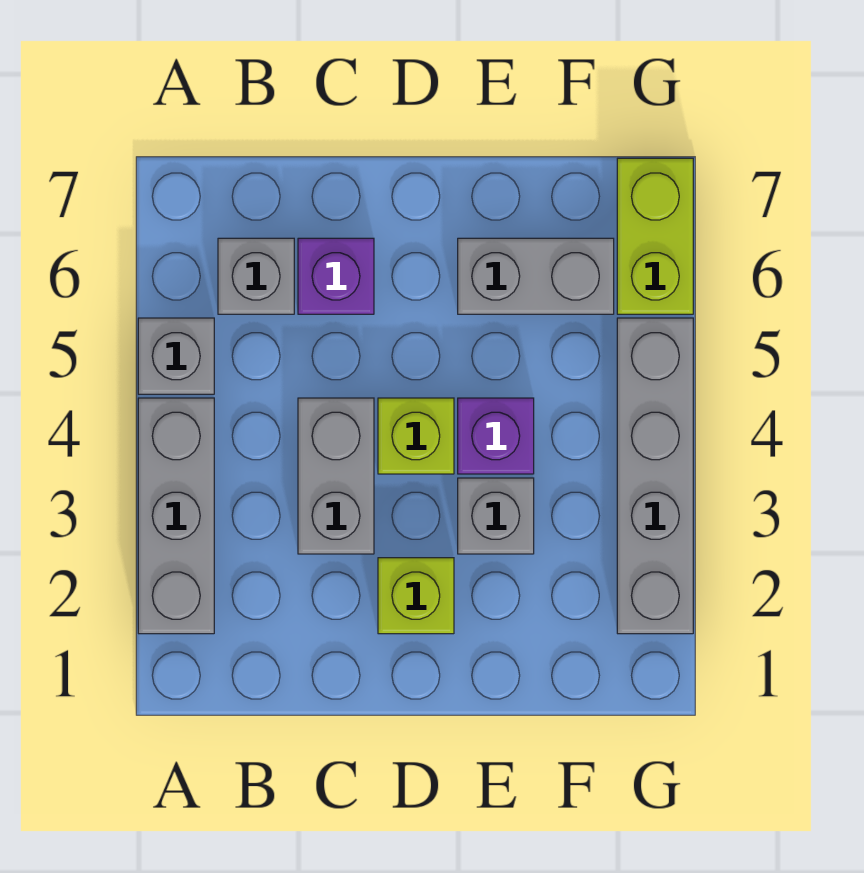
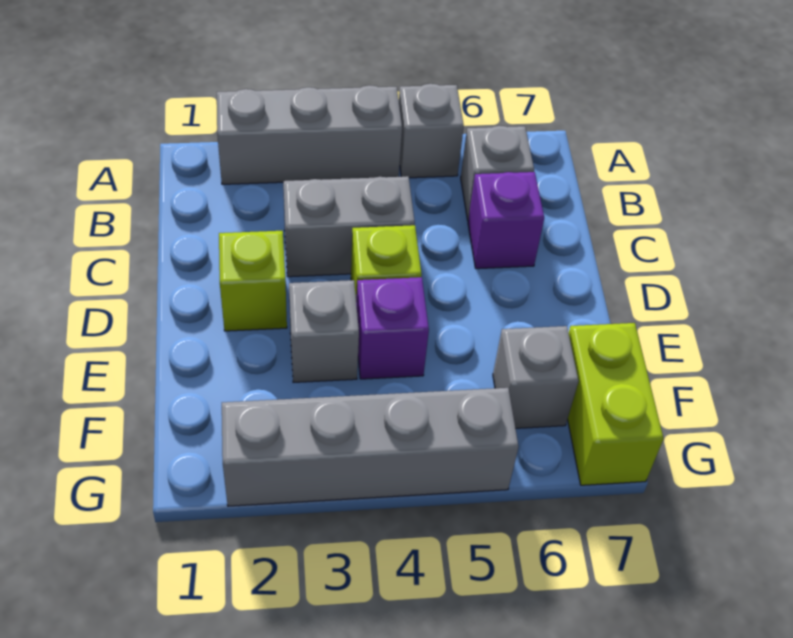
grey 1x2 brick [458,238,614,314] -> grey 1x1 brick [493,326,579,428]
lime 1x2 brick [617,158,693,314] -> lime 1x2 brick turned to [567,323,664,485]

